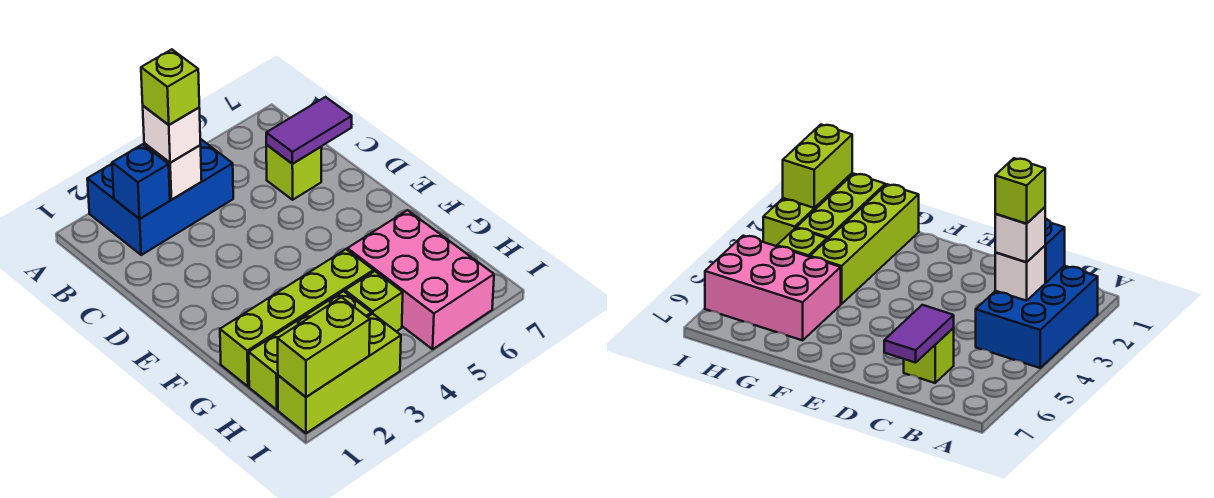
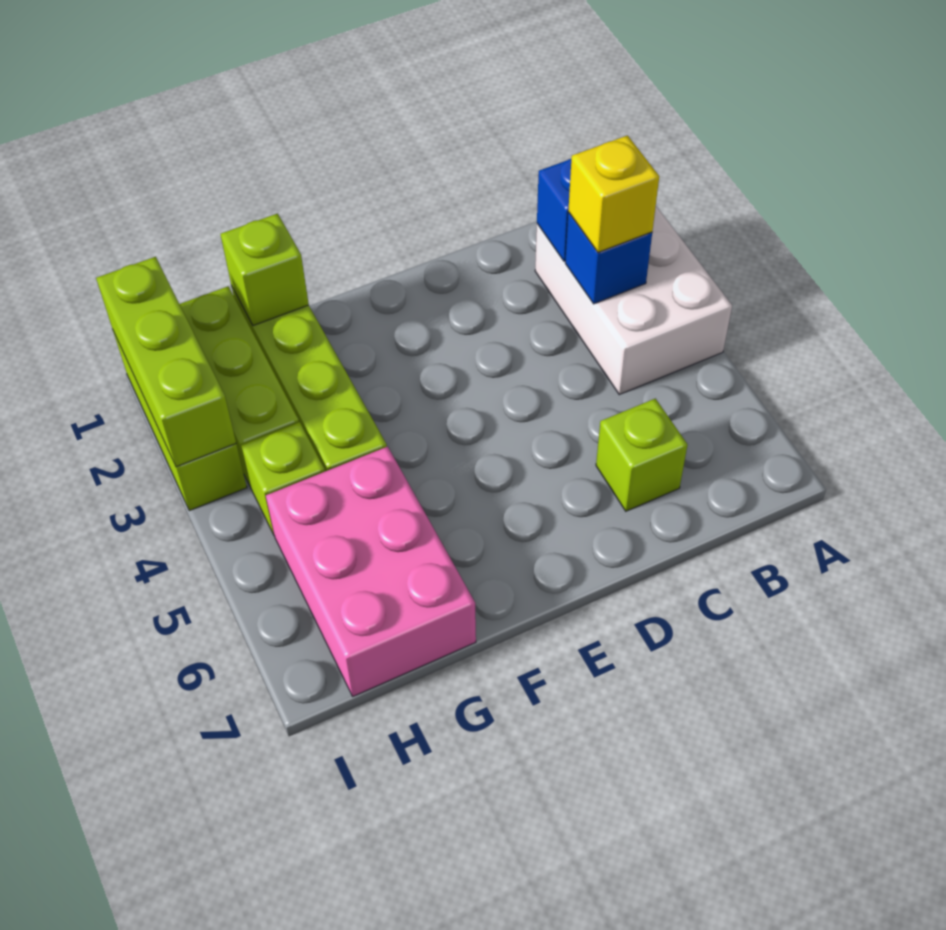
blue 2x3 brick [87,139,233,255] -> white 2x3 brick [535,206,732,395]
white 1x1 brick [144,143,202,200] -> blue 1x1 brick [565,212,652,304]
white 1x1 brick [143,106,200,163] -> yellow 1x1 brick [568,136,659,252]
lime 1x1 brick [141,49,199,125] -> lime 1x1 brick moved to [220,214,309,326]
purple 1x2 tile [266,97,352,164] -> none
pink 2x3 brick [347,210,494,349] -> pink 2x3 brick turned to [266,447,476,696]
lime 1x2 brick [278,297,370,397] -> lime 1x3 brick [96,257,236,467]

